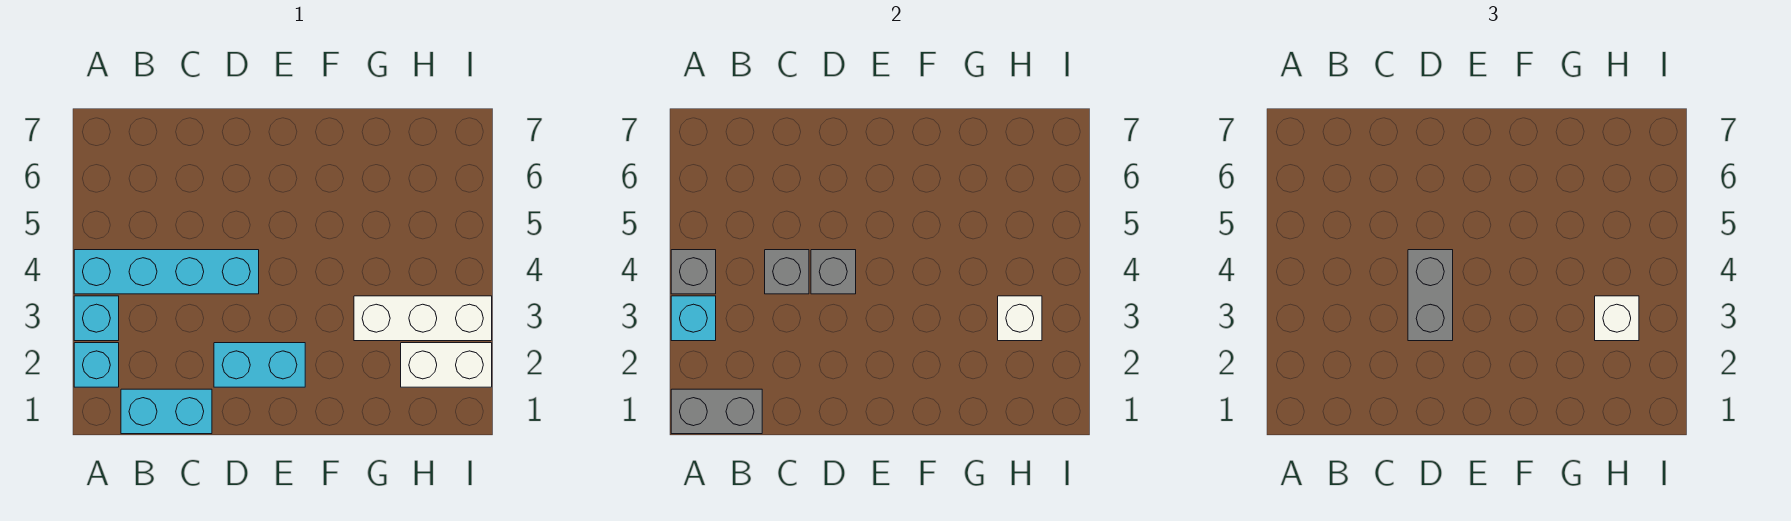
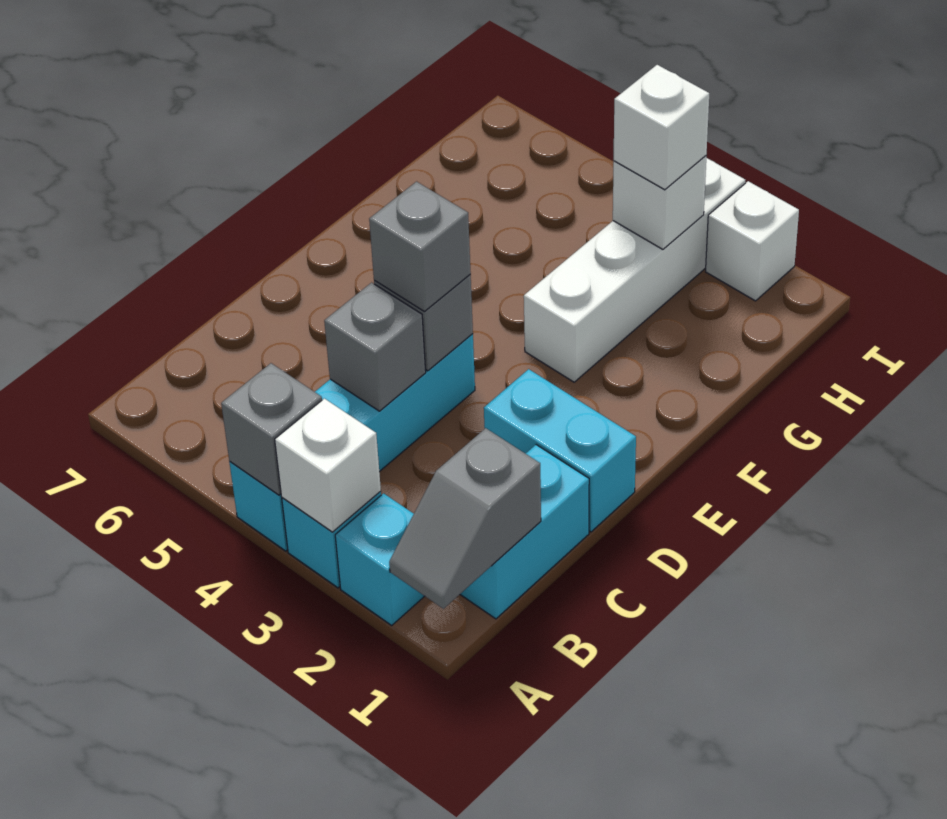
grey 1x2 brick [671,389,762,434] -> grey 1x2 slope [389,428,541,609]
cyan 1x1 brick [671,296,716,341] -> white 1x1 brick [275,398,381,532]
cyan 1x2 brick [214,343,305,387] -> cyan 1x2 brick turned to [484,369,636,532]
grey 1x2 brick [1408,250,1453,341] -> grey 1x1 brick [369,182,471,312]
white 1x3 brick [354,296,492,341] -> white 1x4 brick [524,158,745,382]
white 1x2 brick [401,343,492,387] -> white 1x1 brick [706,181,799,301]

